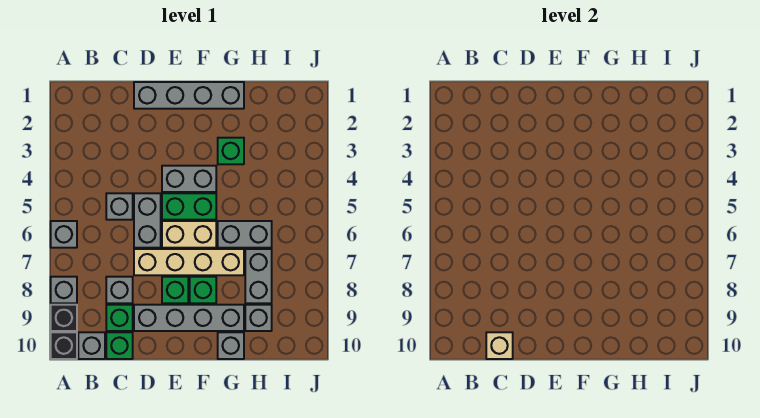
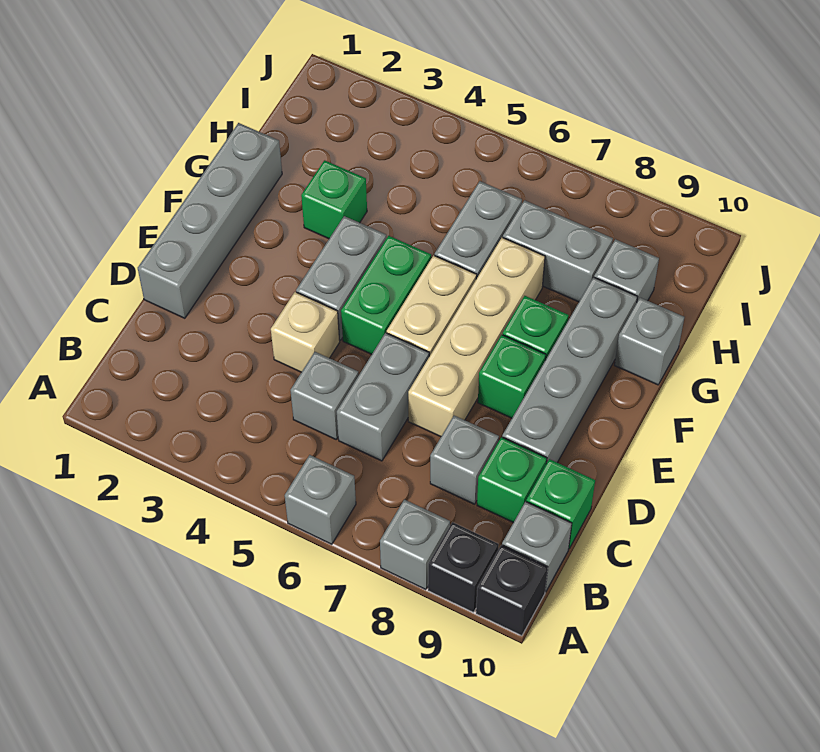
tan 1x1 brick [486,332,513,359] -> tan 1x1 brick moved to [271,292,340,372]
grey 1x2 brick [134,193,161,248] -> grey 1x2 brick turned to [337,333,429,461]

